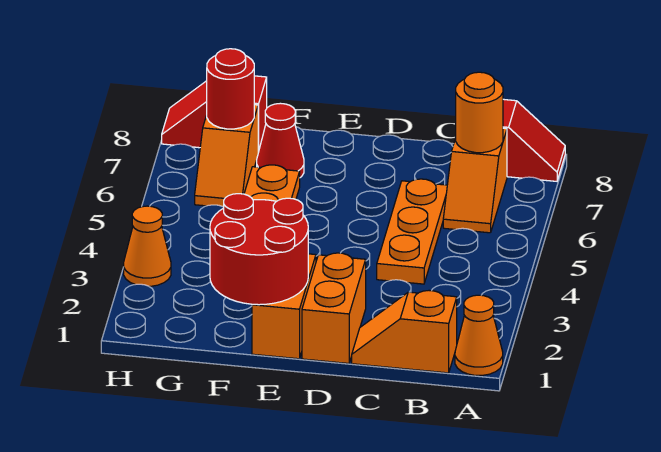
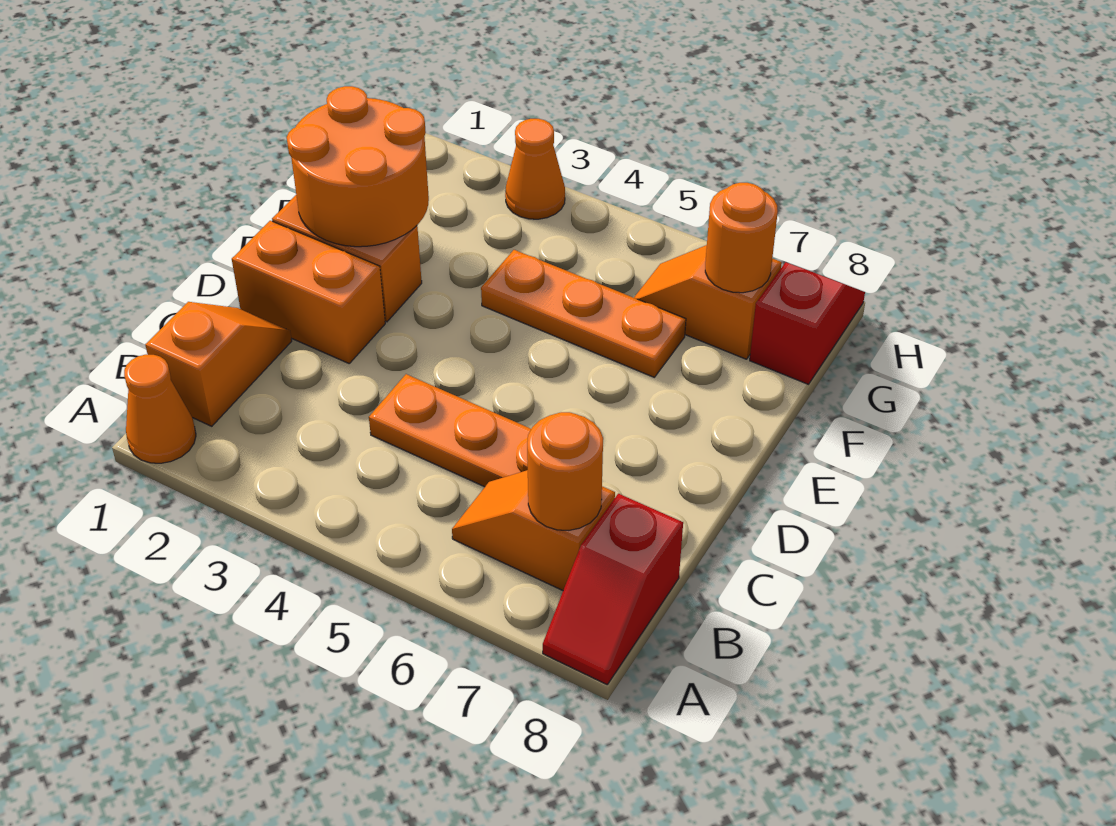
red 2x2 round brick [210,194,308,305] -> orange 2x2 round brick [287,86,429,247]
red 1x1 cone [257,103,304,177] -> none
red 1x1 round brick [207,49,254,129] -> orange 1x1 round brick [705,183,778,293]

